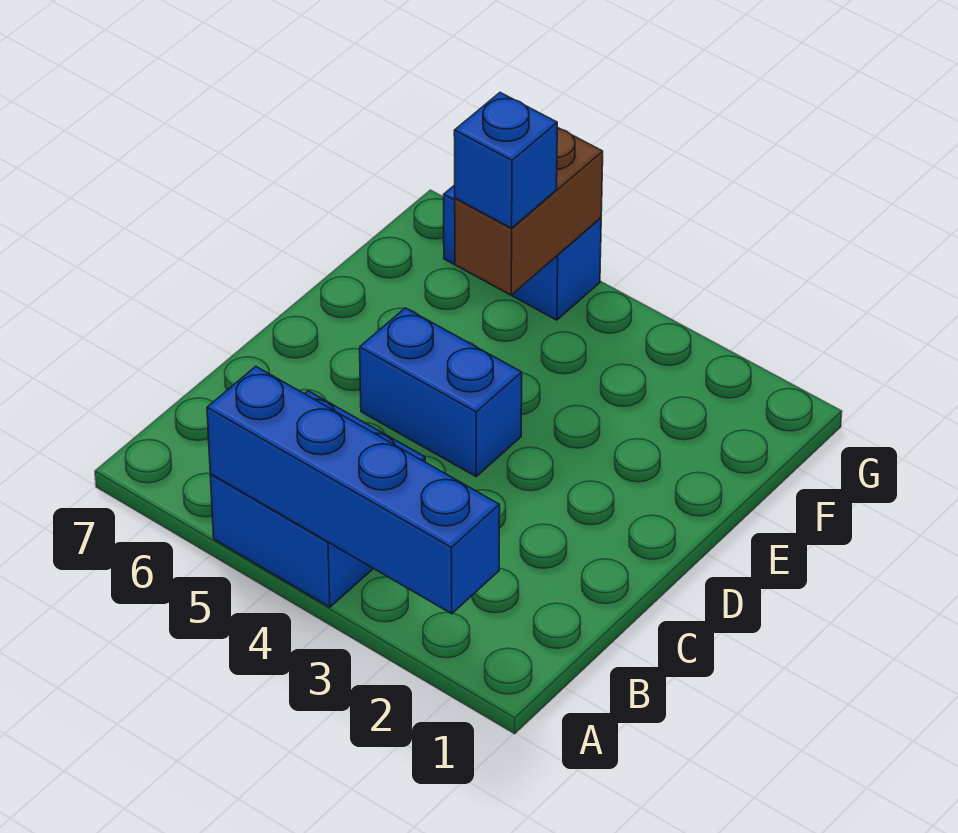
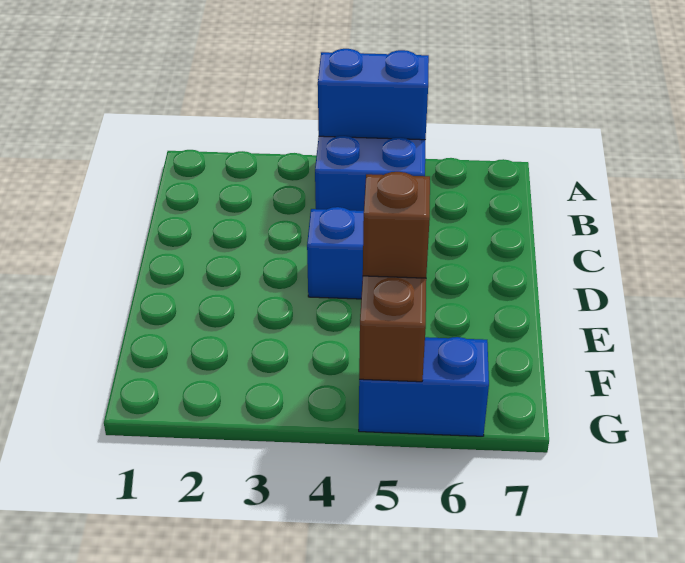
blue 1x4 brick [207,366,500,614] -> blue 1x2 brick [318,49,429,140]
blue 1x1 brick [454,93,557,228] -> brown 1x1 brick [363,172,430,278]

